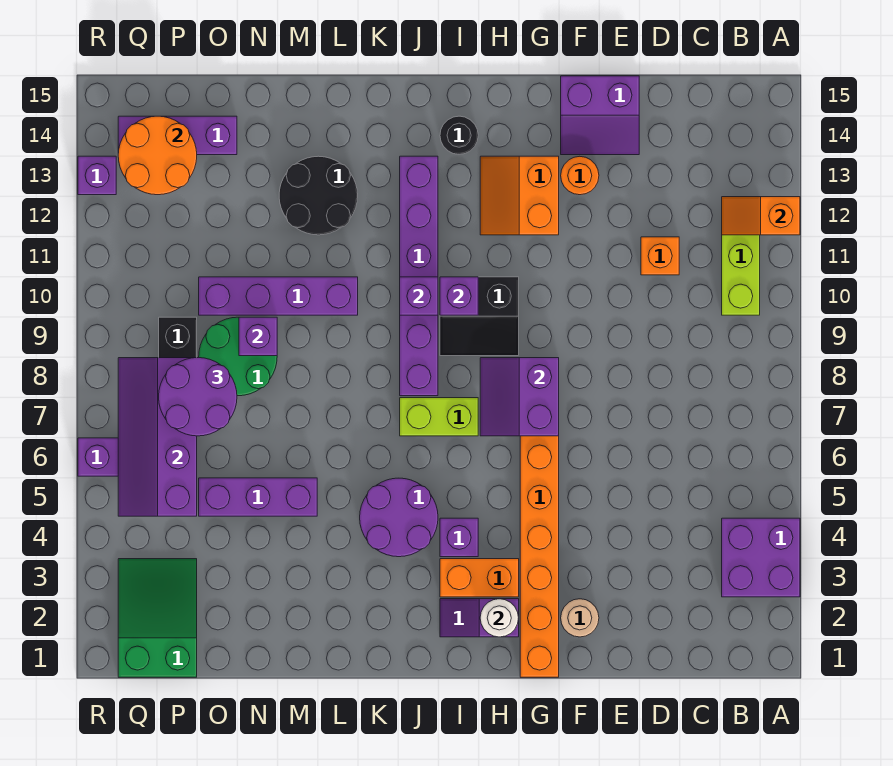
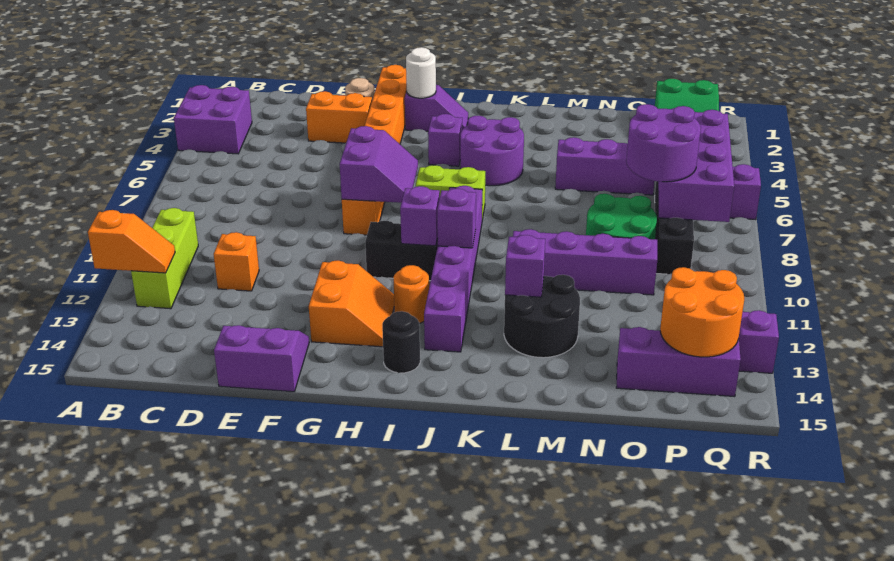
orange 1x1 round brick [561,156,599,195] -> orange 1x1 round brick moved to [393,265,429,323]
orange 1x2 brick [440,559,519,597] -> orange 1x2 brick moved to [306,91,372,143]
purple 1x1 brick [239,317,277,356] -> purple 1x1 brick moved to [505,235,545,297]
purple 2x4 slope [118,358,197,516] -> purple 2x4 brick [658,108,734,222]

